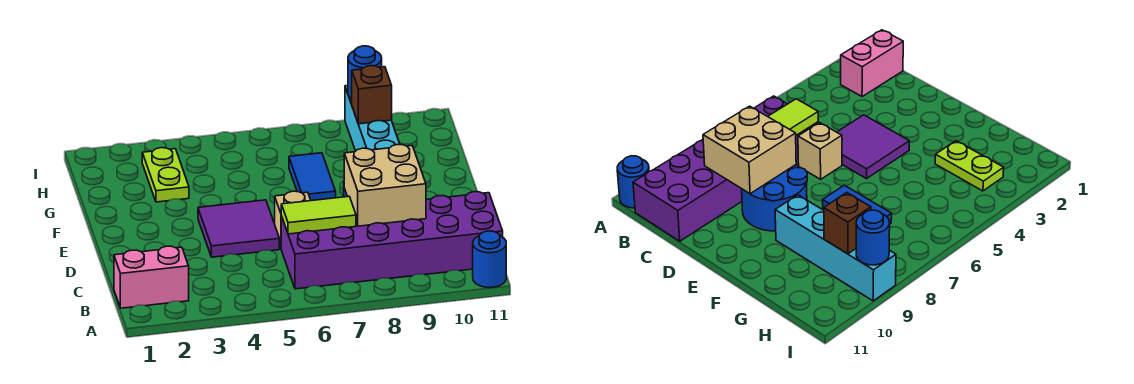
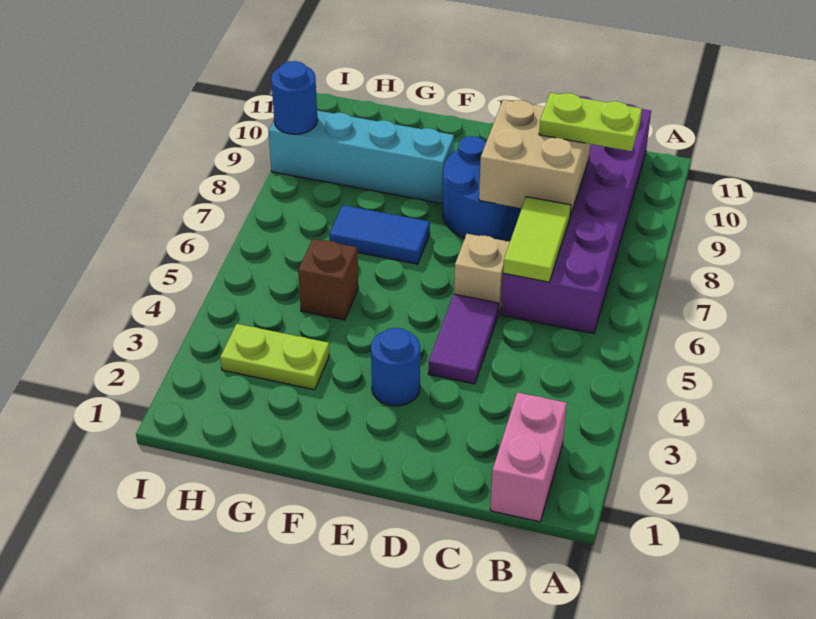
blue 1x1 round brick [473,231,506,288] -> blue 1x1 round brick moved to [371,328,420,406]
none -> lime 1x2 plate [539,93,642,151]
purple 2x2 tile [198,200,279,257] -> purple 1x2 tile [428,294,499,384]
brown 1x1 brick [352,66,392,124] -> brown 1x1 brick moved to [298,239,358,320]

